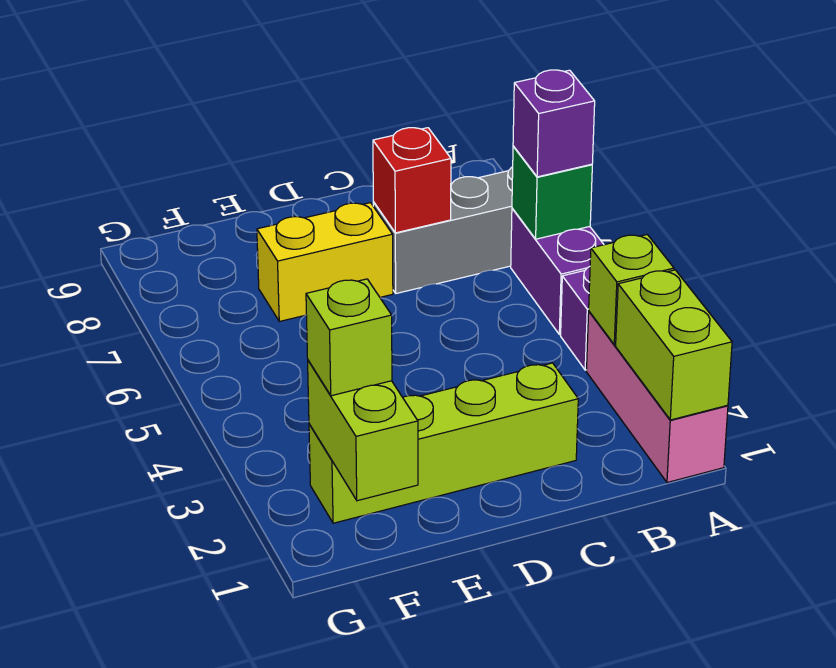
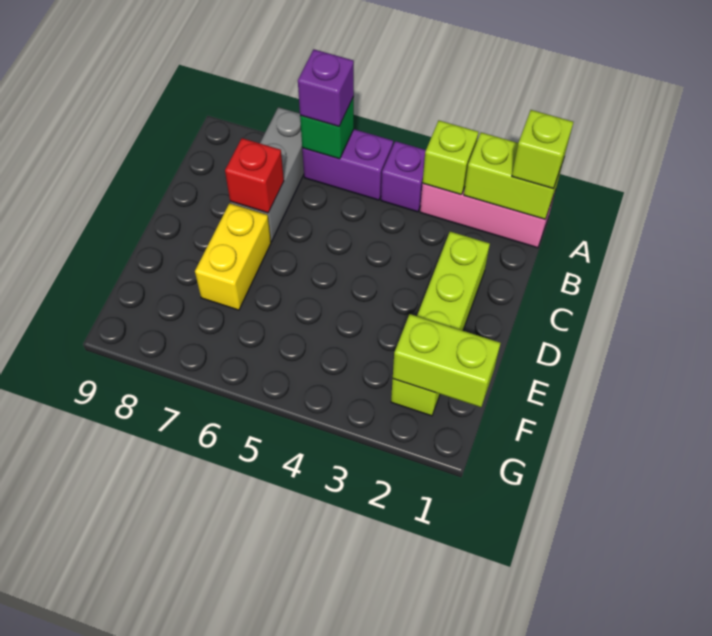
lime 1x1 brick [306,279,392,396] -> lime 1x1 brick moved to [512,110,573,188]

